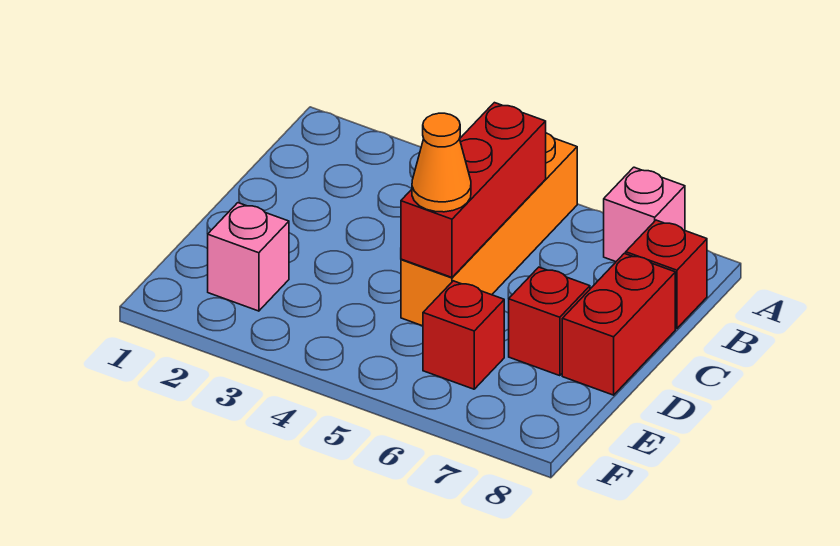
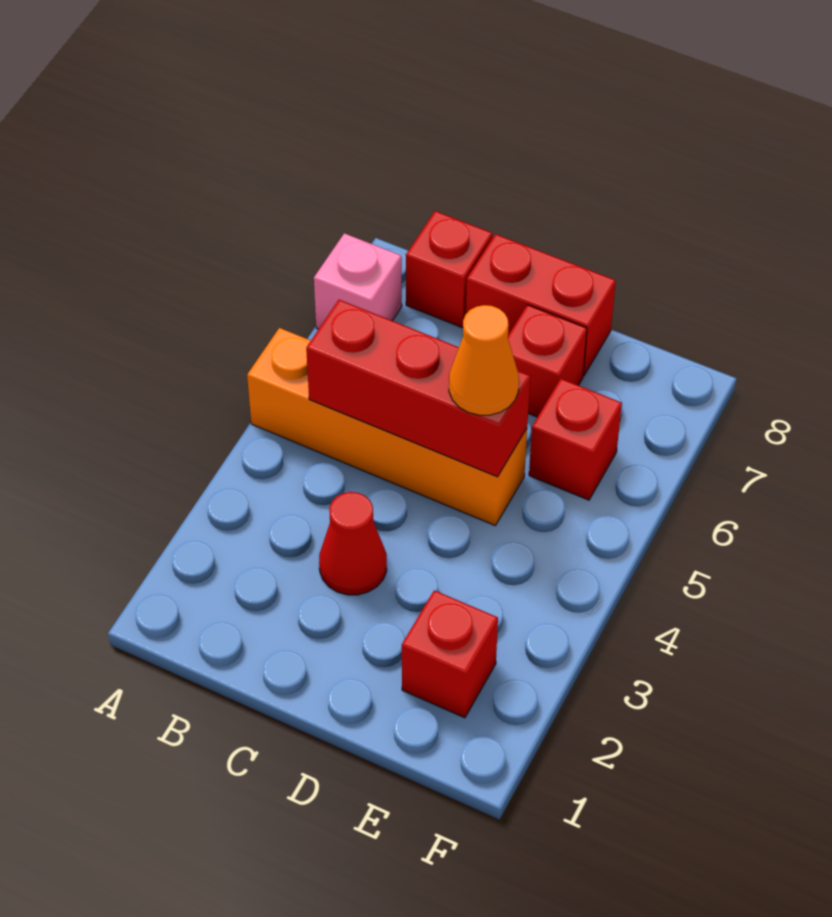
none -> red 1x1 cone [319,492,387,595]
pink 1x1 brick [208,203,289,311] -> red 1x1 brick [402,590,498,718]

